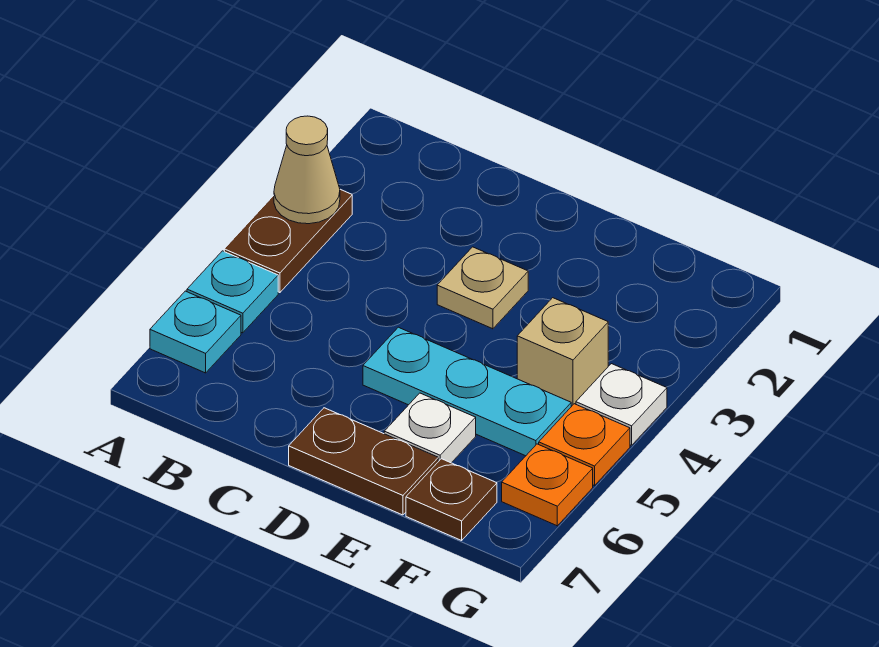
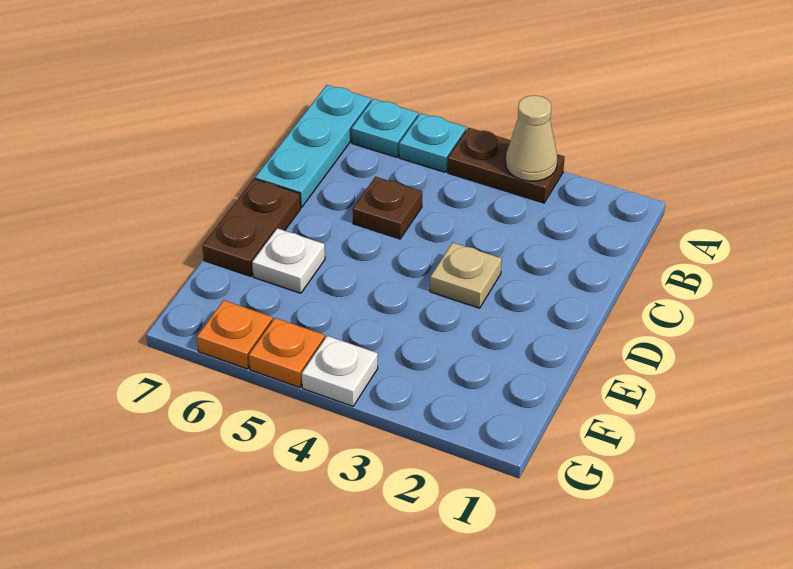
cyan 1x3 plate [363,327,571,456] -> cyan 1x3 plate moved to [255,85,371,207]
tan 1x1 brick [517,298,608,406] -> none
brown 1x1 plate [406,459,497,540] -> brown 1x1 plate moved to [353,177,422,239]

